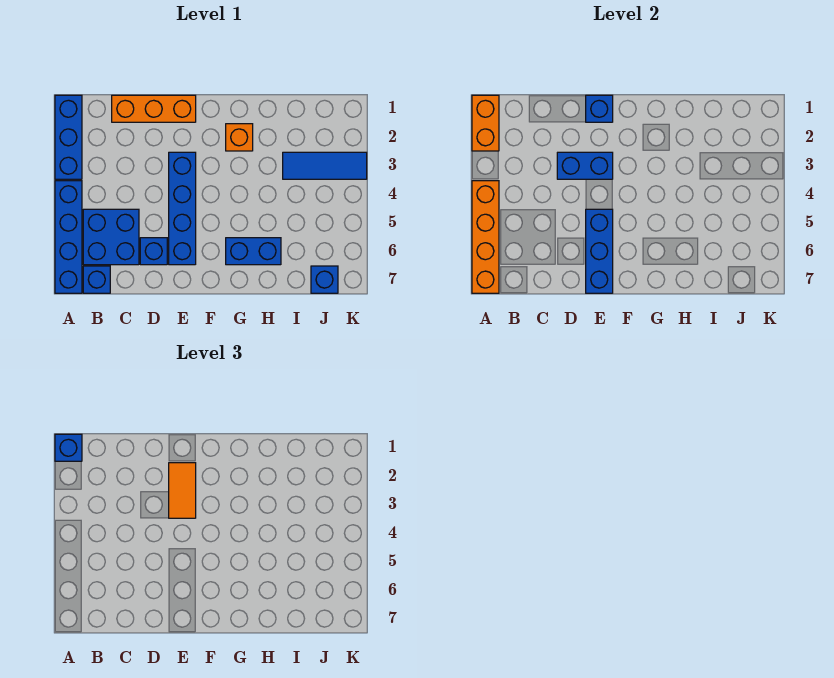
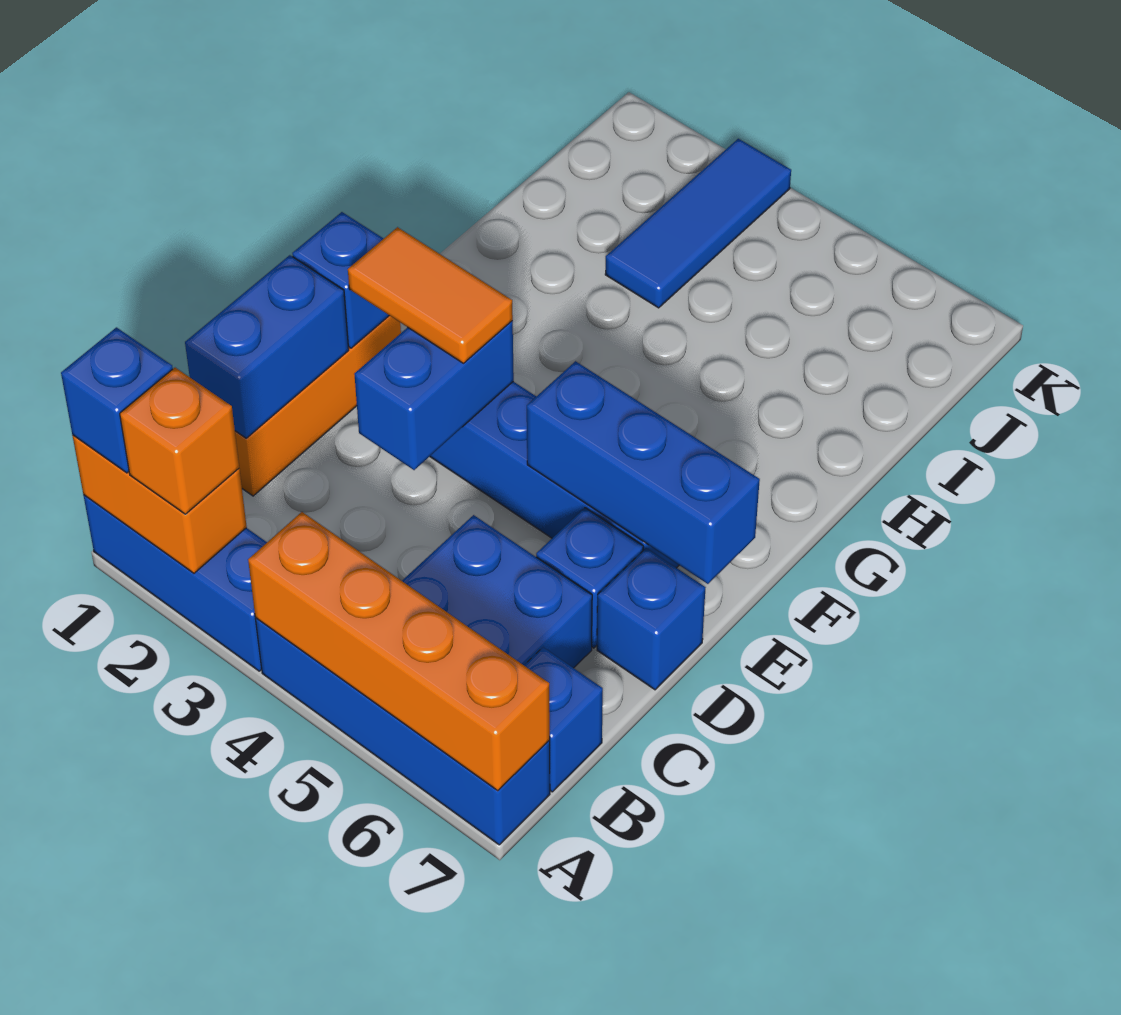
orange 1x1 brick [226,124,253,151] -> orange 1x1 brick moved to [120,368,239,514]
blue 1x2 brick [226,238,281,265] -> blue 1x2 brick moved to [185,255,349,438]
blue 1x1 brick [311,266,338,293] -> blue 1x1 brick moved to [597,548,706,690]

